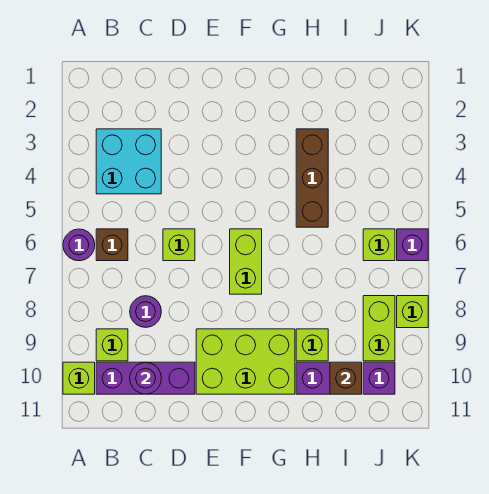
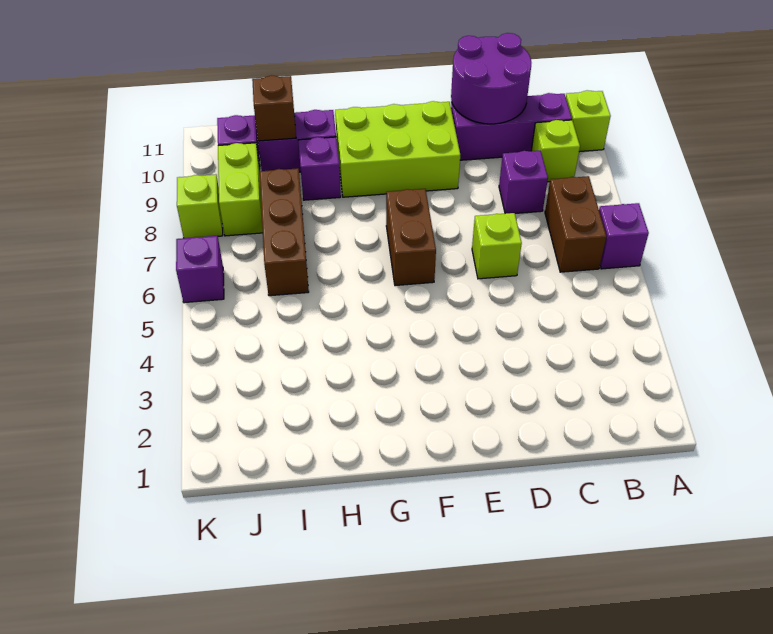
purple 1x1 round brick [63,229,95,261] -> purple 1x1 brick [599,203,649,269]
cyan 2x2 brick [96,129,161,194] -> none
brown 1x1 brick [96,229,128,261] -> brown 1x2 brick [545,176,607,272]
purple 1x1 round brick [130,296,161,327] -> purple 1x1 brick [499,151,548,214]
purple 1x1 round brick [130,362,161,394] -> purple 2x2 round brick [451,33,531,124]
lime 1x2 brick [230,229,262,294] -> brown 1x2 brick [386,189,436,286]
brown 1x3 brick [296,129,328,227] -> brown 1x3 brick moved to [260,168,309,296]
lime 1x1 brick [296,329,328,361] -> purple 1x1 brick [298,137,341,200]
lime 1x1 brick [363,229,395,261] -> none

